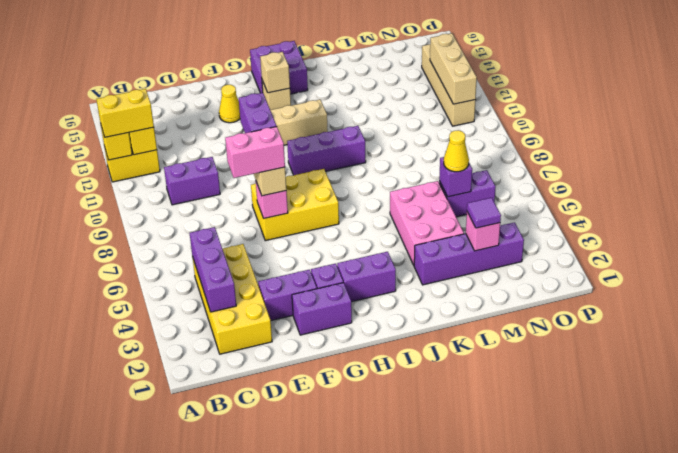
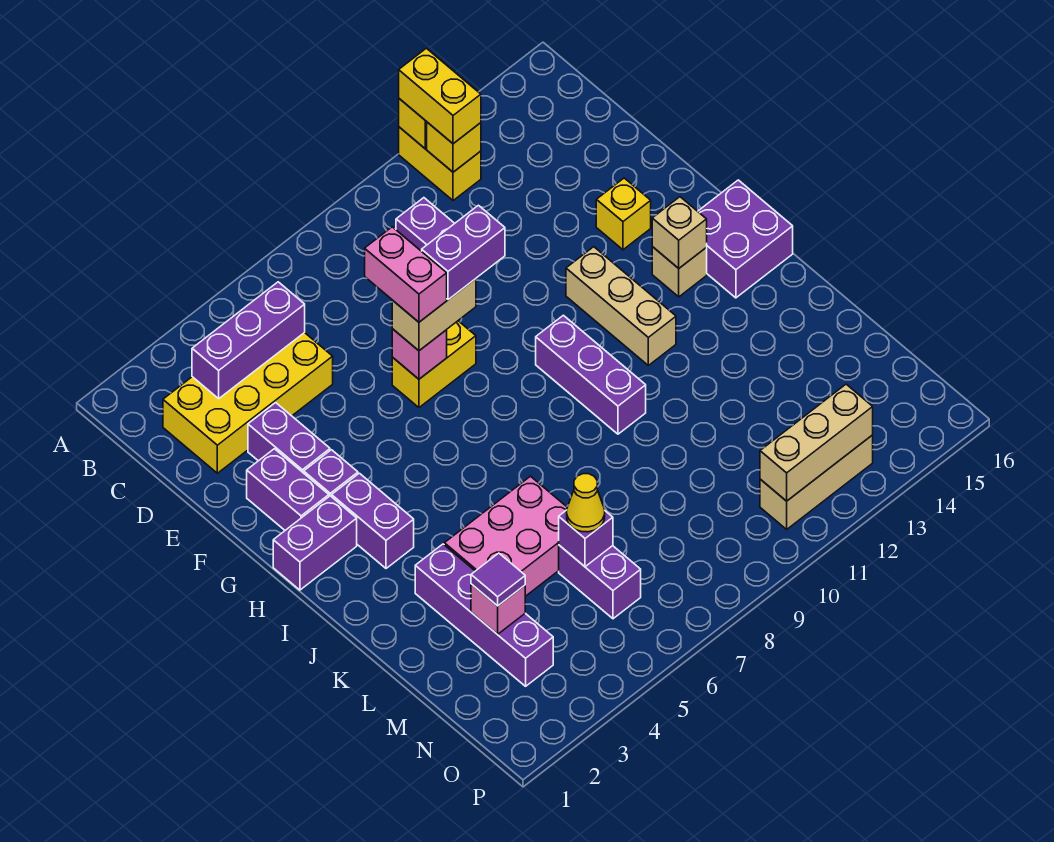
yellow 2x3 brick [251,169,339,241] -> yellow 1x2 brick [392,321,476,407]
yellow 1x1 cone [219,85,240,123] -> yellow 1x1 brick [596,178,651,250]
none -> purple 1x2 brick [273,496,357,590]
tan 1x4 brick [422,44,475,126] -> tan 1x3 brick [760,435,873,529]

